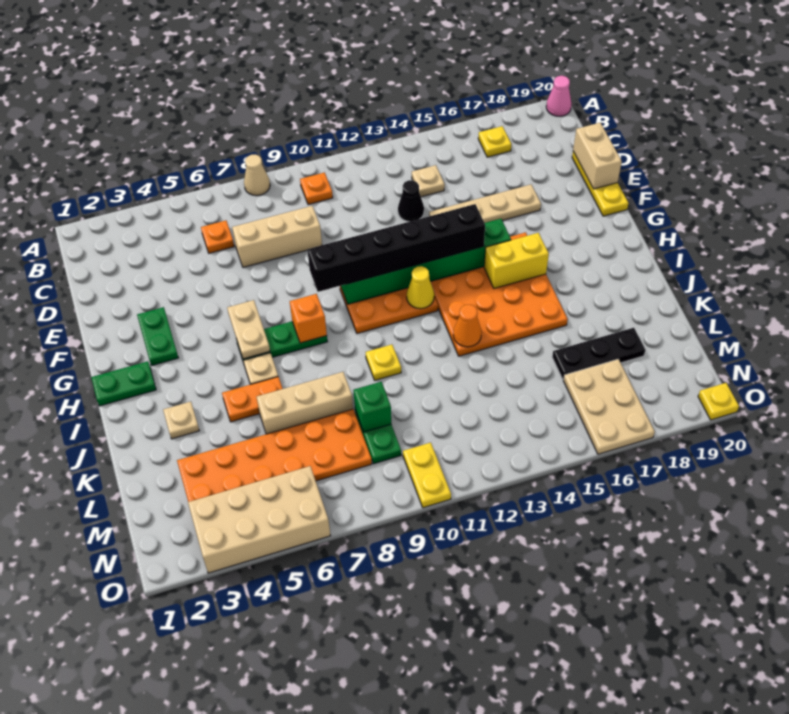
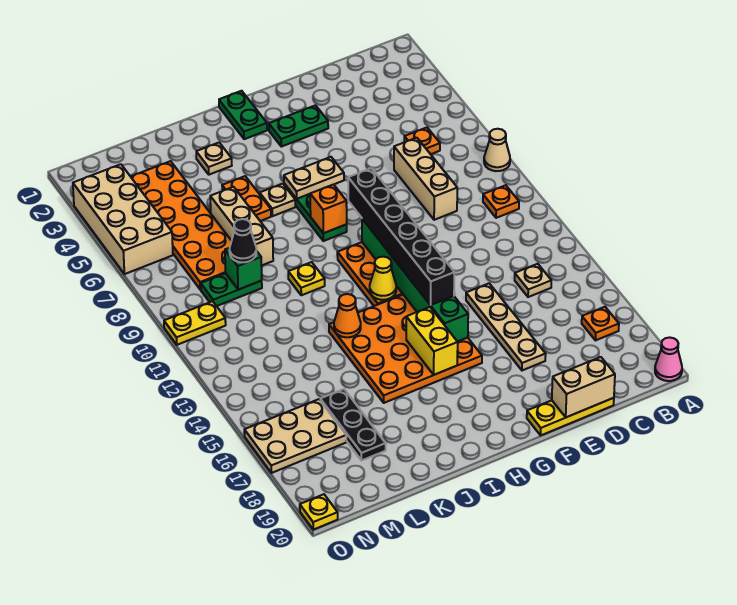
yellow 1x1 plate [478,126,511,157] -> orange 1x1 plate [582,307,619,340]
black 1x1 cone [398,180,424,222] -> black 1x1 cone moved to [230,219,256,262]

